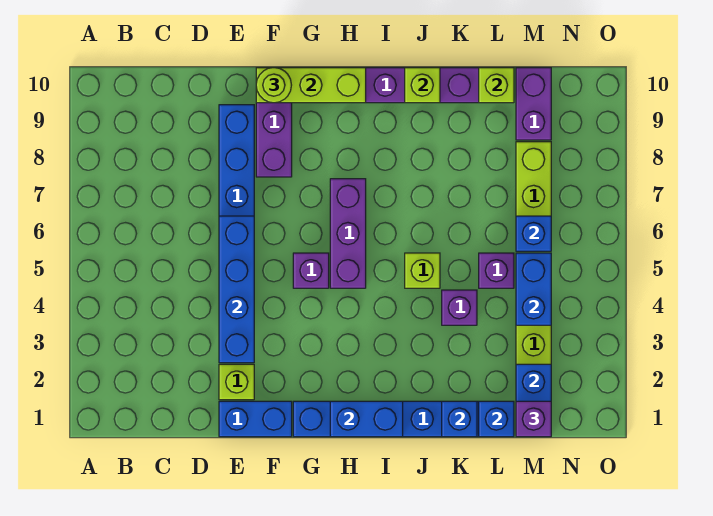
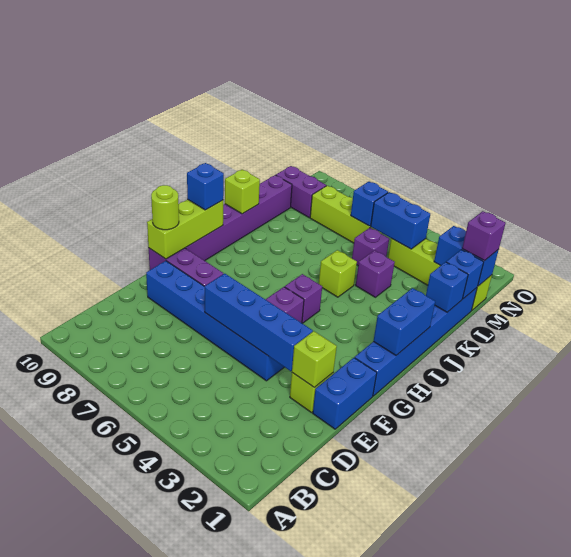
purple 1x3 brick [330,179,366,288] -> purple 1x1 brick [285,274,322,323]
none -> blue 1x1 brick [187,163,224,210]
lime 1x1 brick [479,68,514,103] -> lime 1x1 brick moved to [292,331,337,387]

